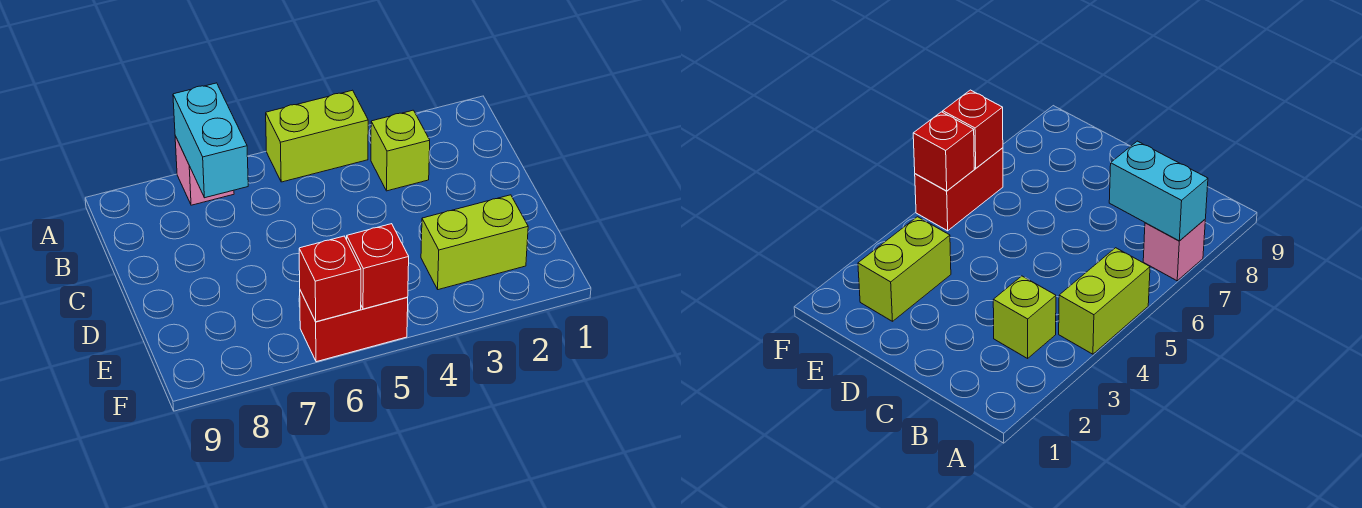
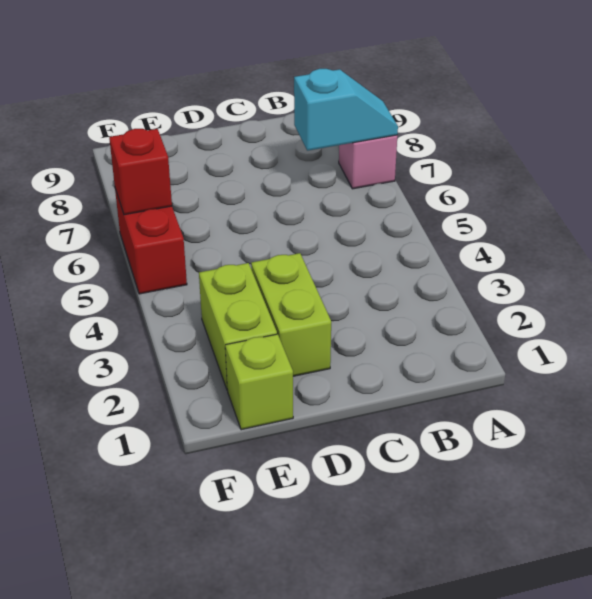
lime 1x2 brick [266,90,368,182] -> lime 1x2 brick moved to [251,253,331,376]
cyan 1x2 brick [173,83,248,198] -> cyan 1x2 slope [294,69,398,151]
lime 1x1 brick [371,110,430,191] -> lime 1x1 brick moved to [225,334,293,430]
red 1x1 brick [347,224,409,309] -> none

